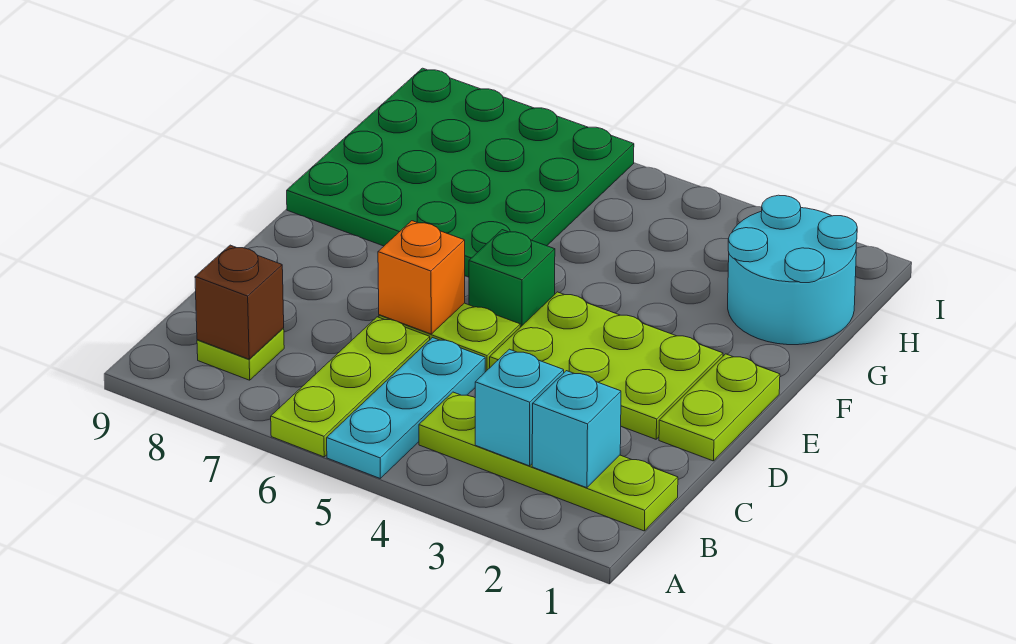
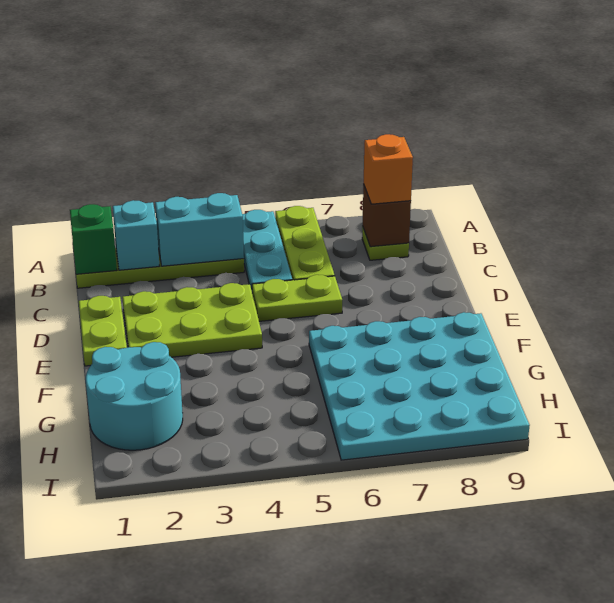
cyan 1x1 brick [475,349,564,466] -> cyan 1x2 brick [155,193,244,266]
orange 1x1 brick [378,221,465,334] -> orange 1x1 brick moved to [364,134,413,204]
green 1x1 brick [469,230,555,327] -> green 1x1 brick moved to [70,204,117,274]
green 4x4 plate [287,68,634,277] -> cyan 4x4 plate [309,312,530,460]

